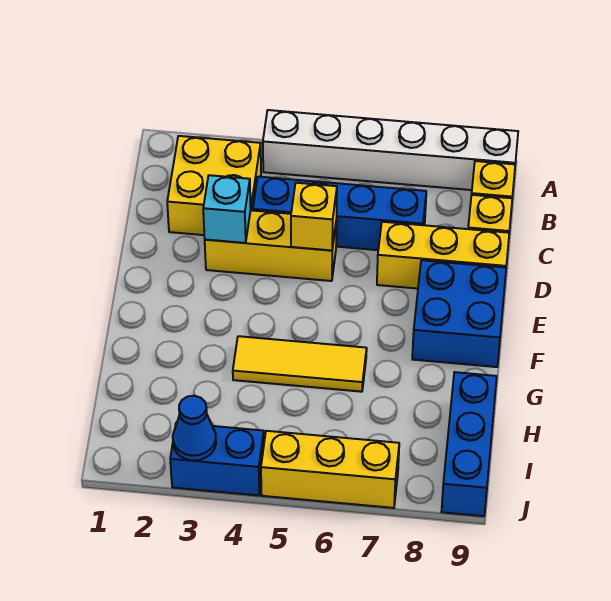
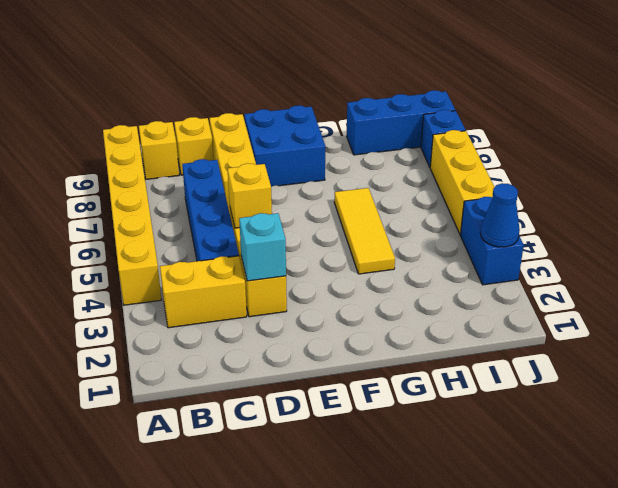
white 1x6 brick [263,110,518,190] -> yellow 1x6 brick [103,125,162,305]
yellow 2x2 brick [167,136,261,235] -> yellow 1x2 brick [160,256,247,328]
none -> blue 1x1 brick [421,110,465,167]

